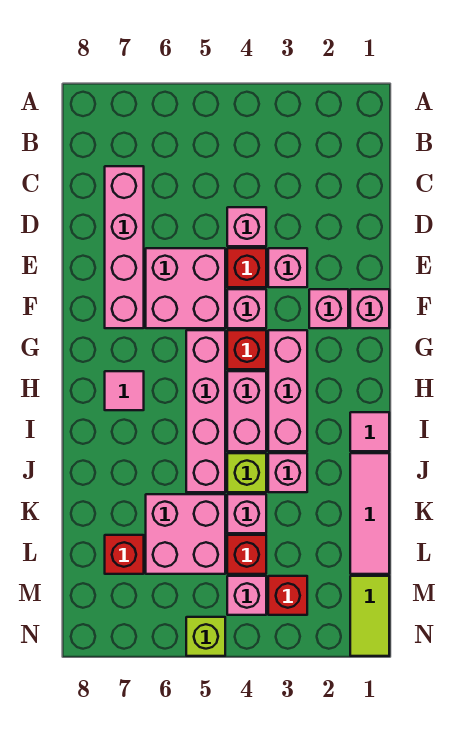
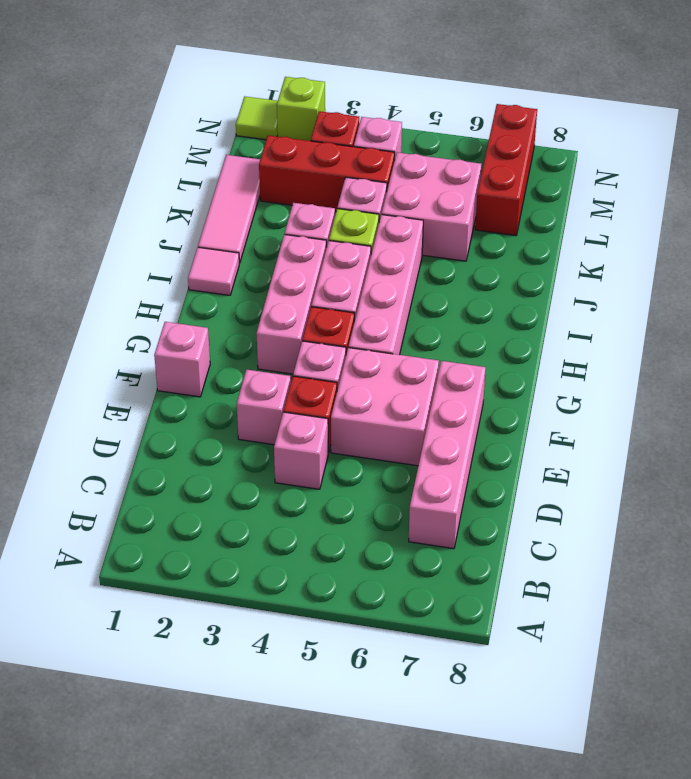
pink 1x1 brick [309,289,348,328] -> none
pink 1x1 tile [105,371,144,410] -> none
red 1x1 brick [227,535,266,574] -> red 1x3 brick [259,135,395,211]
red 1x1 brick [105,535,144,574] -> red 1x3 brick [475,104,537,236]
lime 1x2 tile [350,576,389,656] -> lime 1x1 tile [236,96,278,140]
lime 1x1 brick [186,617,225,656] -> lime 1x1 brick moved to [277,77,325,141]

